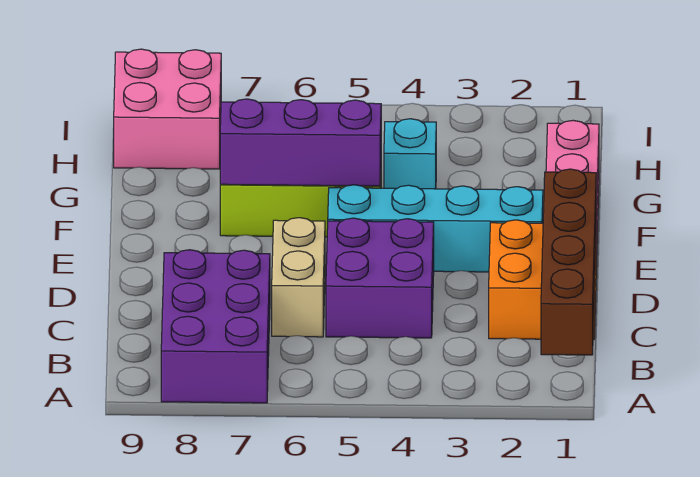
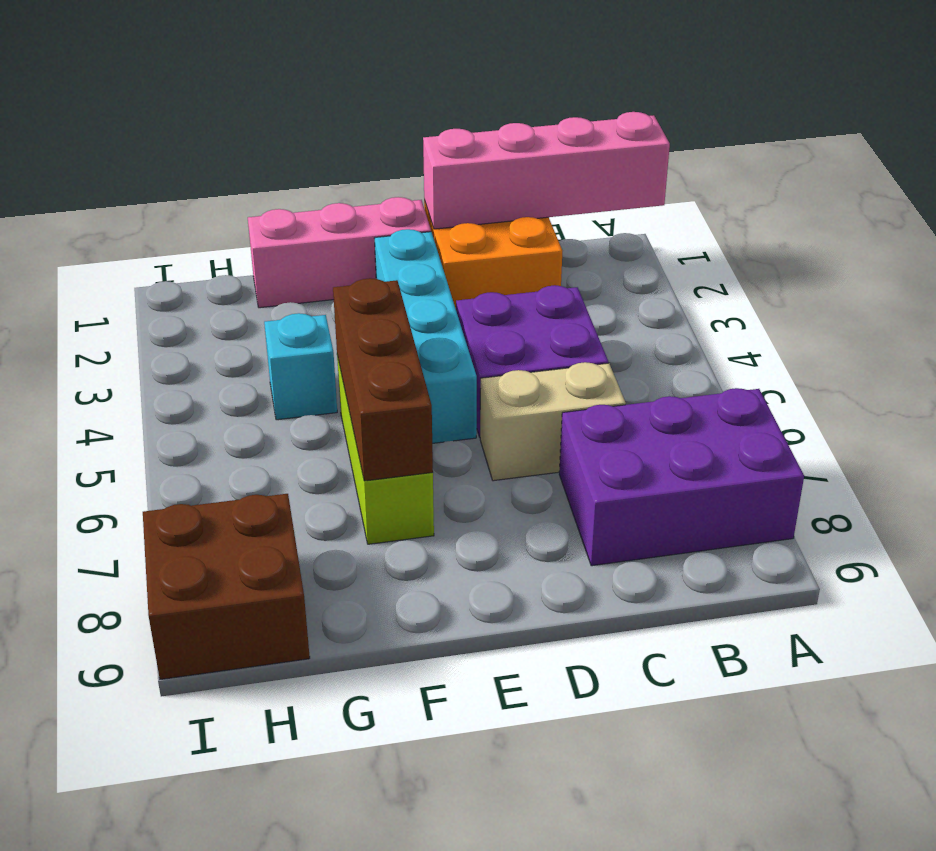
brown 1x4 brick [541,169,596,355] -> pink 1x4 brick [423,112,670,229]
purple 1x3 brick [220,99,381,186] -> brown 1x3 brick [333,278,433,481]
pink 2x2 brick [114,49,221,169] -> brown 2x2 brick [143,494,310,679]

